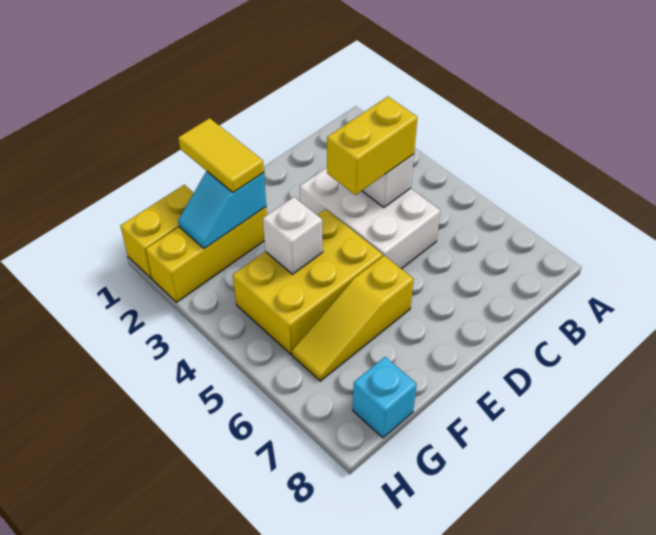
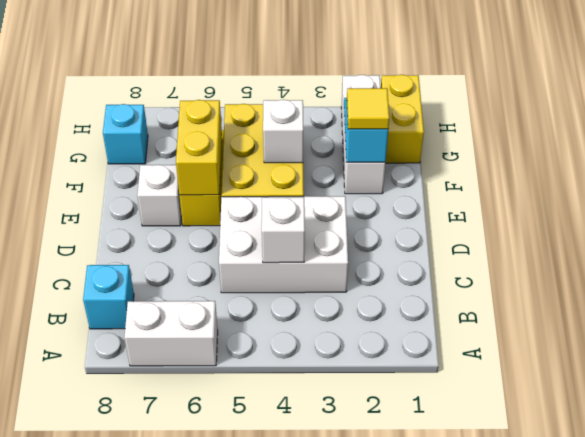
none -> white 1x2 brick [124,301,218,366]
none -> cyan 1x1 brick [83,265,134,329]
yellow 1x2 brick [327,97,418,195] -> yellow 1x2 brick moved to [176,100,222,195]
none -> white 1x1 brick [137,165,182,226]
yellow 1x2 tile [178,118,264,192] -> yellow 1x1 tile [347,88,389,129]
yellow 1x3 brick [146,207,267,302] -> white 1x3 brick [341,75,385,194]

